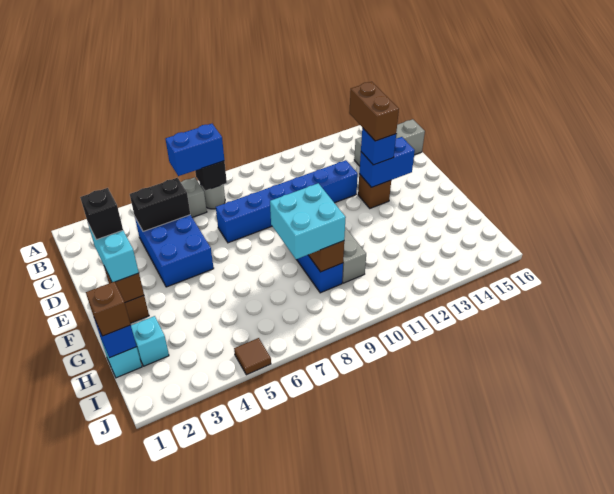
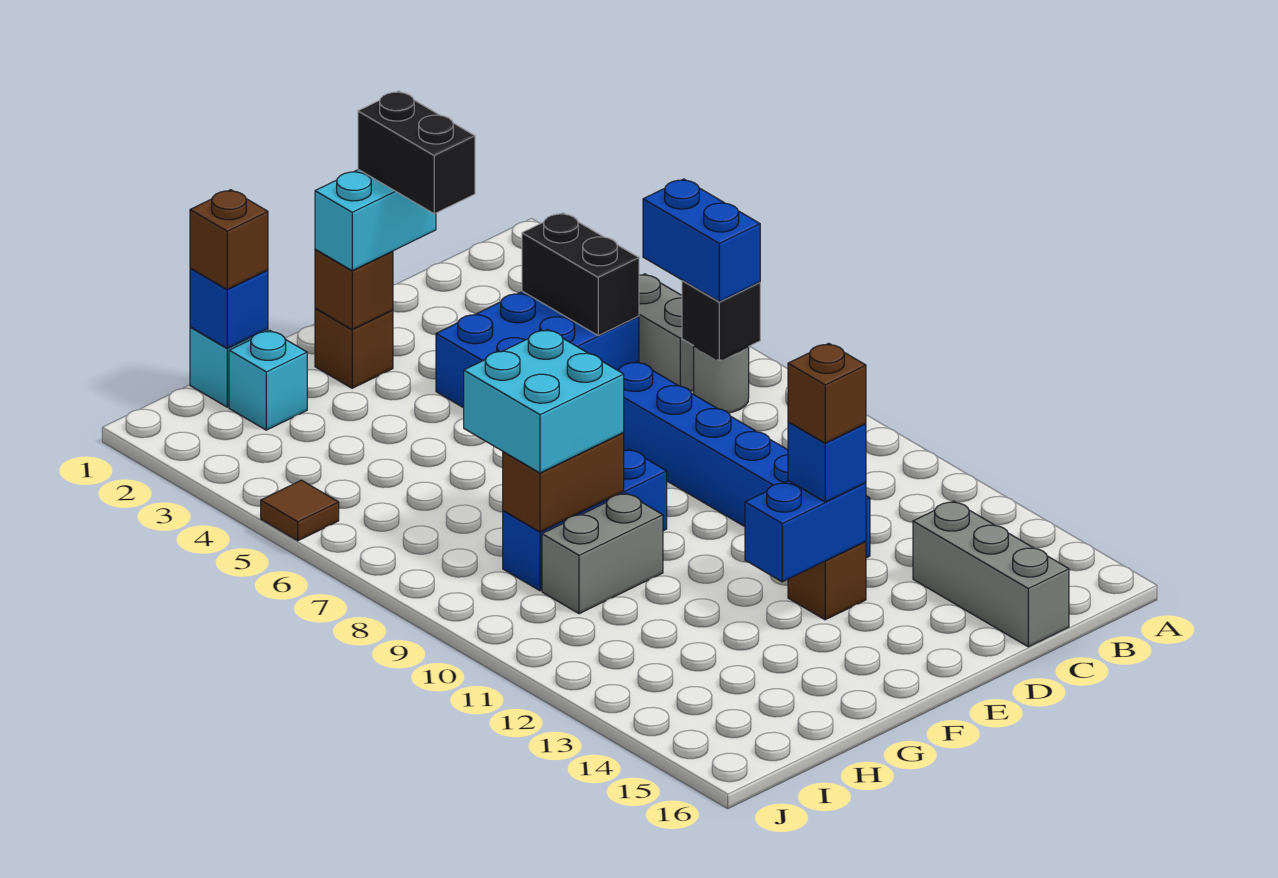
brown 1x2 brick [349,82,399,141] -> brown 1x1 brick [788,343,866,443]
black 1x1 brick [80,188,123,240] -> black 1x2 brick [358,91,475,214]
blue 1x2 brick [359,137,415,187] -> blue 1x2 brick turned to [745,481,866,582]

